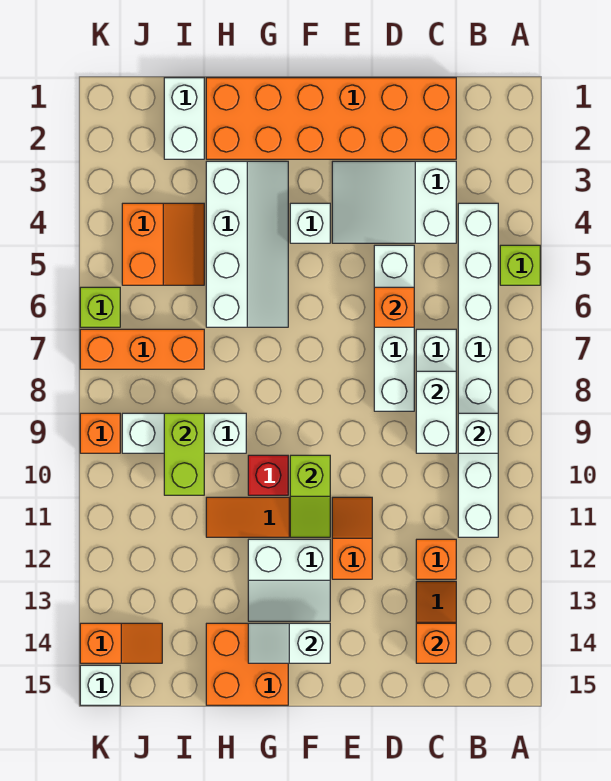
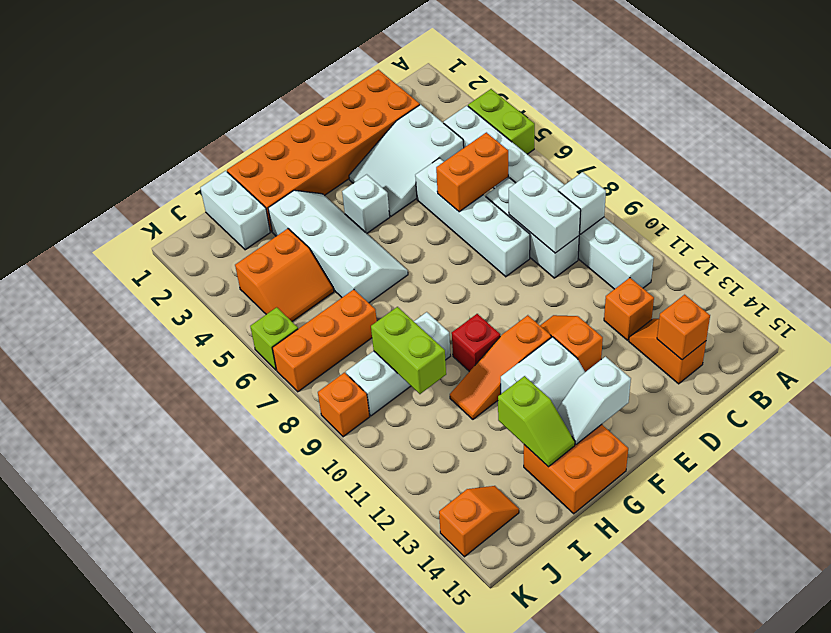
lime 1x1 brick [500,245,540,285] -> lime 1x2 brick [468,89,535,154]
orange 1x1 brick [374,287,414,327] -> orange 1x2 brick [436,132,508,212]
lime 1x2 slope [290,455,330,537] -> lime 1x2 slope moved to [498,376,575,467]
orange 2x2 slope [122,203,204,285] -> orange 2x2 slope turned to [235,229,334,321]
white 1x1 brick [80,665,120,705] -> none

